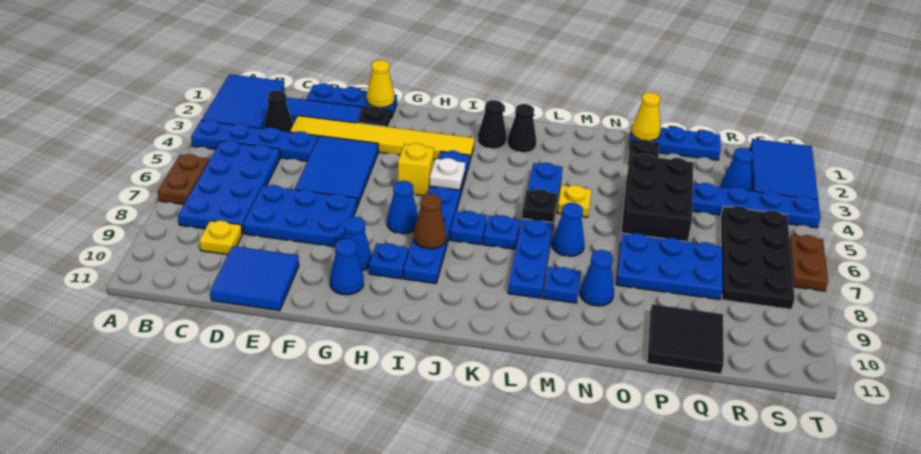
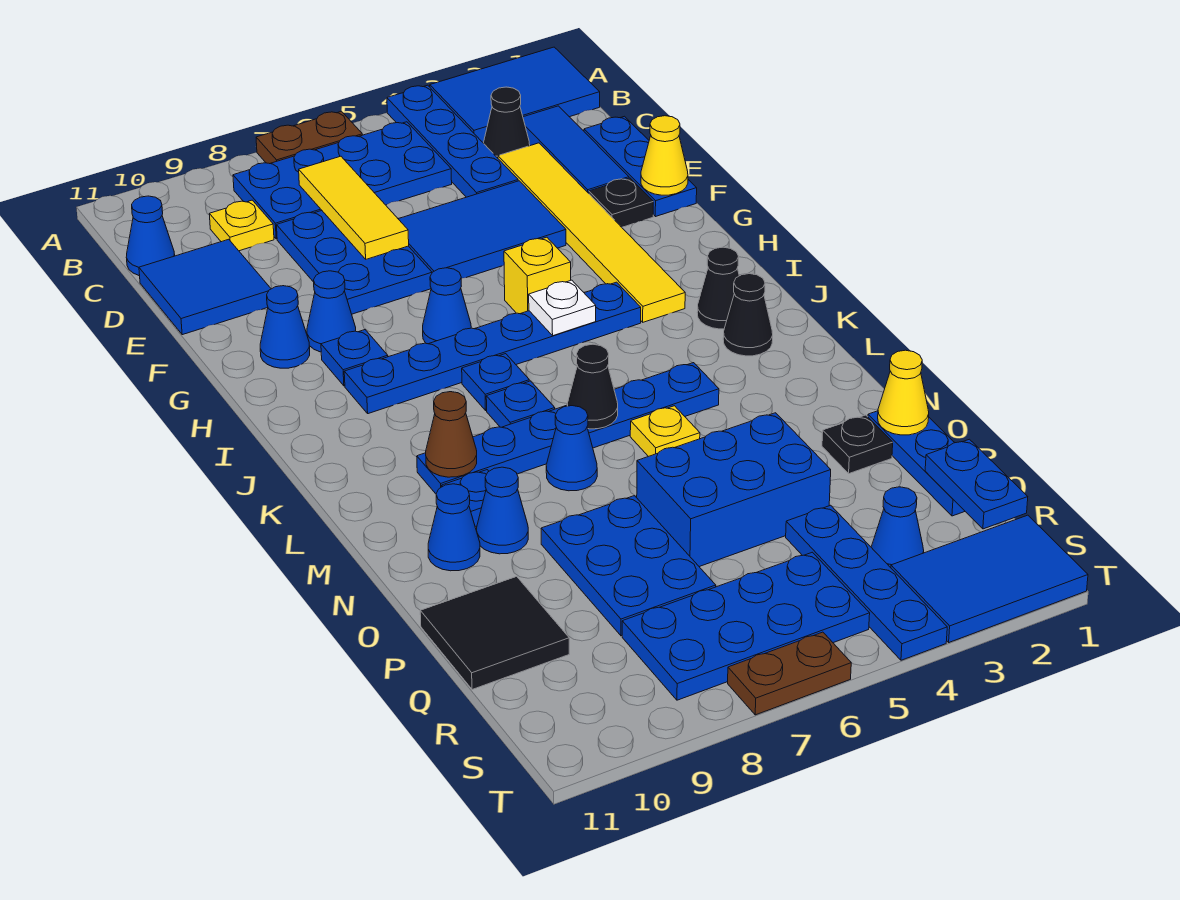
none -> yellow 1x3 tile [299,156,409,259]
none -> blue 1x1 cone [126,196,175,276]
brown 1x1 cone [414,194,446,249] -> brown 1x1 cone moved to [426,392,477,477]
black 1x1 plate [522,189,558,223] -> black 1x1 cone [567,344,618,429]
none -> blue 1x1 cone [428,484,480,571]
black 2x3 brick [621,154,693,242] -> blue 2x3 brick [637,413,831,567]
none -> blue 1x2 plate [925,439,1028,529]
black 2x4 plate [721,206,795,309] -> blue 2x4 plate [622,552,870,700]

